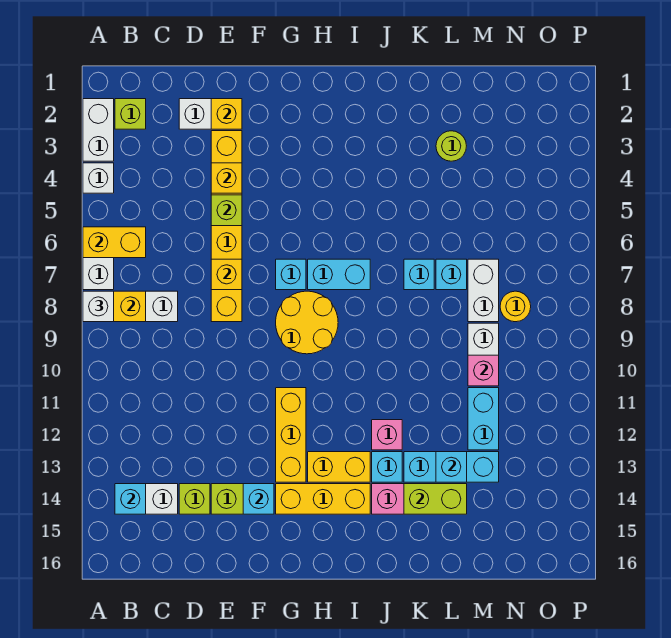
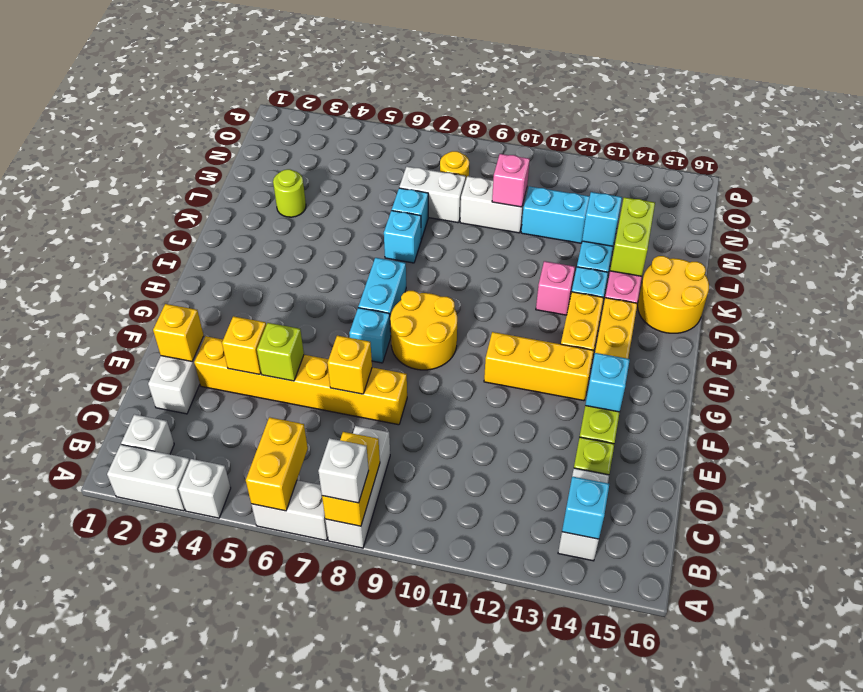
lime 1x1 brick [115,99,146,129] -> white 1x1 brick [121,414,174,454]
none -> yellow 2x2 round brick [638,256,709,333]

